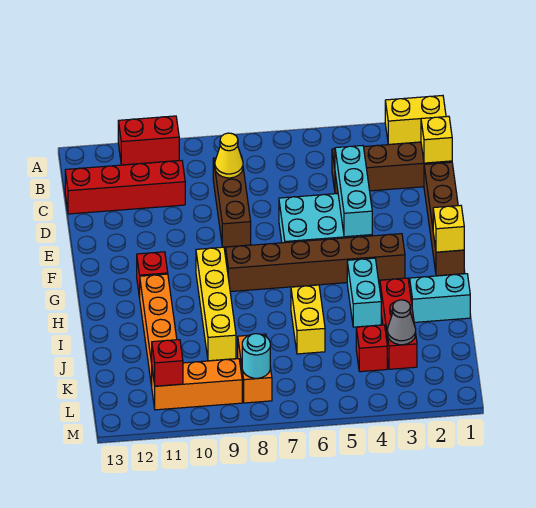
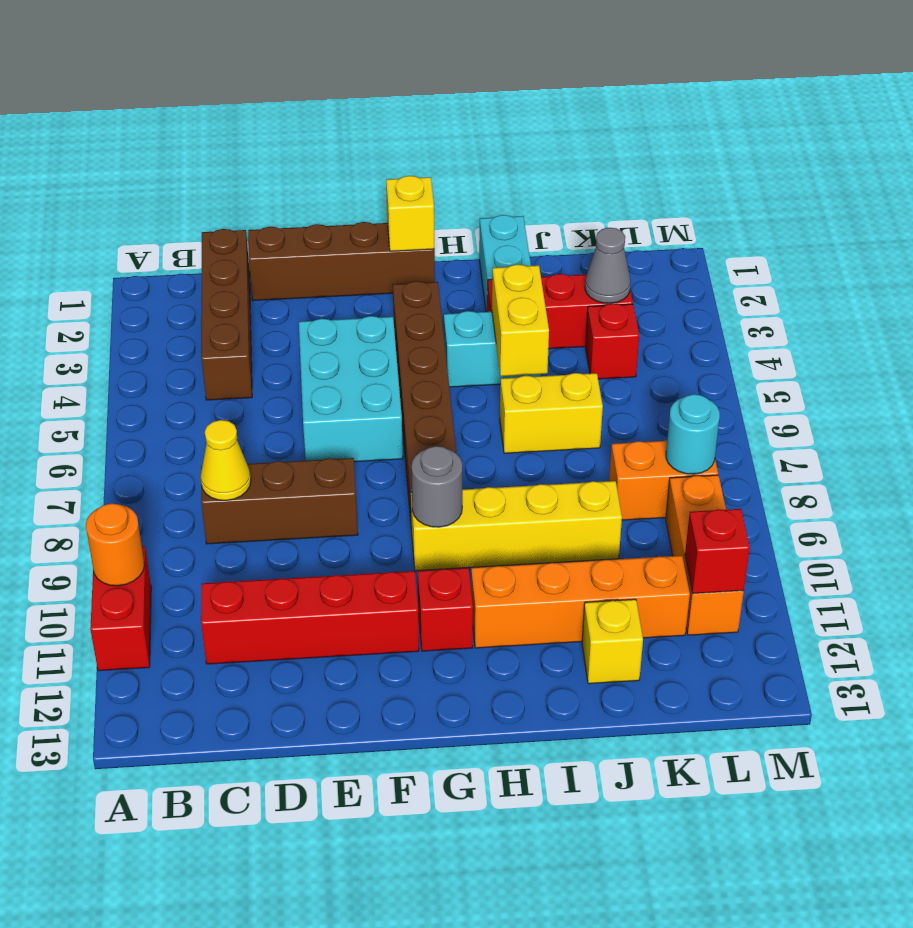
yellow 1x2 brick [385,96,446,144] -> yellow 1x2 brick moved to [492,264,549,376]
none -> orange 1x1 round brick [86,503,145,586]
yellow 1x1 brick [421,116,452,163] -> yellow 1x1 brick moved to [582,599,643,684]
red 1x4 brick [65,161,185,214] -> red 1x4 brick turned to [201,571,419,664]
cyan 1x3 brick [335,146,372,237] -> none
none -> grey 1x1 round brick [411,446,462,527]

